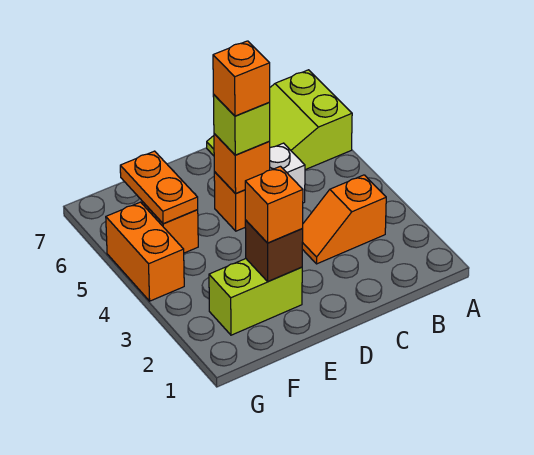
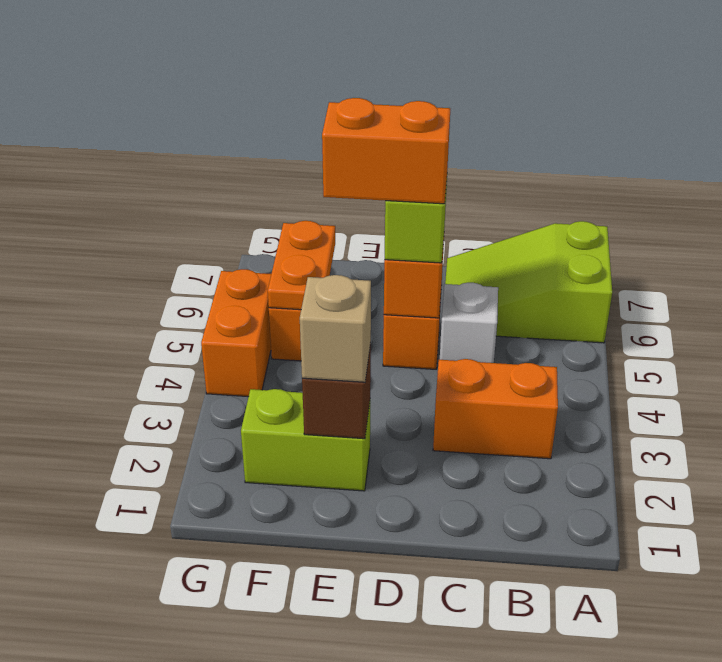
orange 1x2 slope [302,175,386,264] -> orange 1x2 brick [433,359,558,459]
orange 1x1 brick [213,41,270,116] -> orange 1x2 brick [322,98,450,204]
orange 1x1 brick [245,166,303,243] -> tan 1x1 brick [300,275,371,382]

